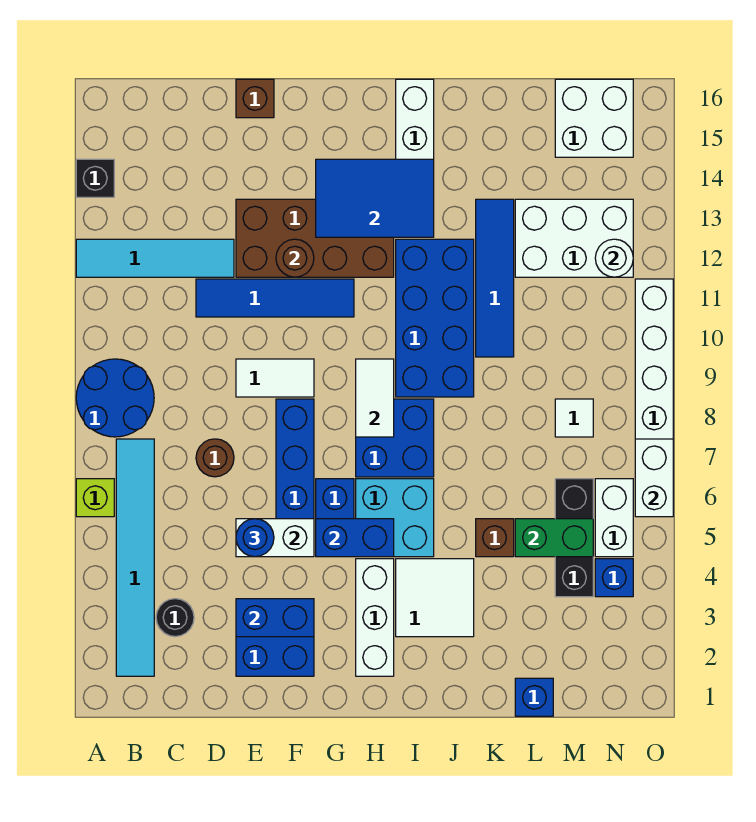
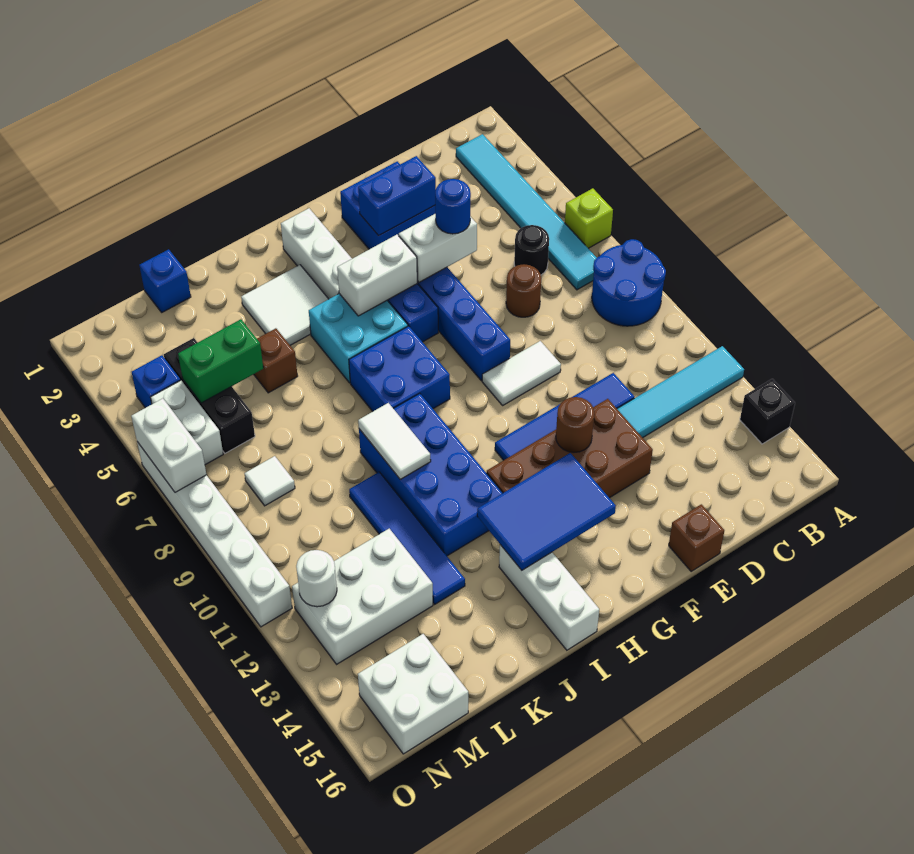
black 1x1 round brick [156,599,194,637] -> black 1x1 round brick moved to [514,225,549,275]
blue 1x2 brick [316,519,394,557] -> white 1x2 brick [337,235,417,316]
white 1x2 tile [356,359,394,437] -> white 1x2 tile moved to [358,403,431,479]

